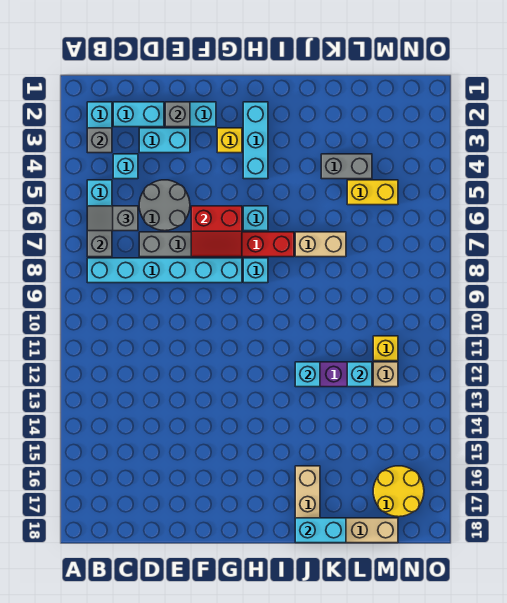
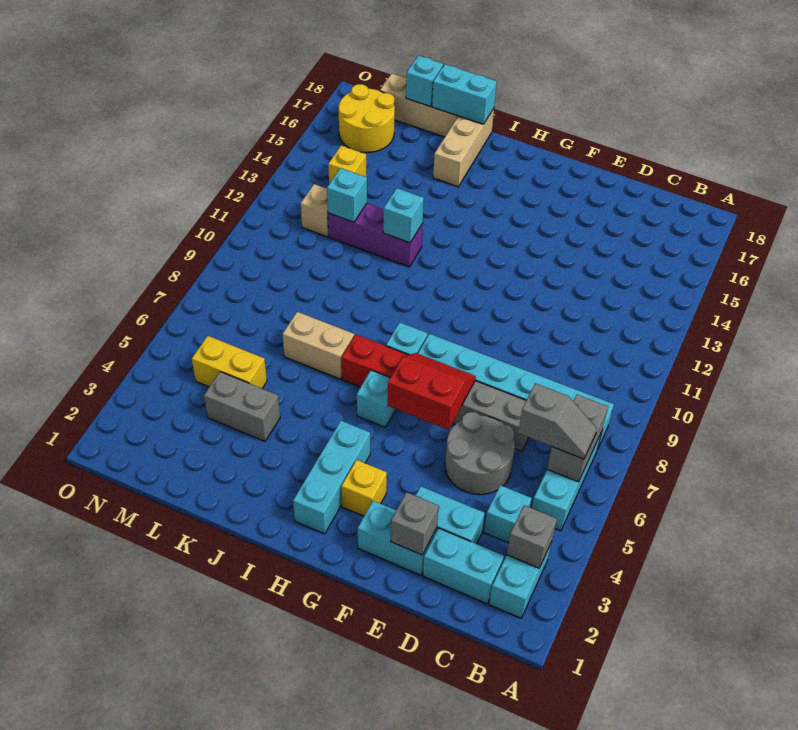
none -> cyan 1x1 brick [406,56,443,107]
yellow 1x1 brick [373,336,398,361] -> yellow 1x1 brick moved to [328,146,366,184]

